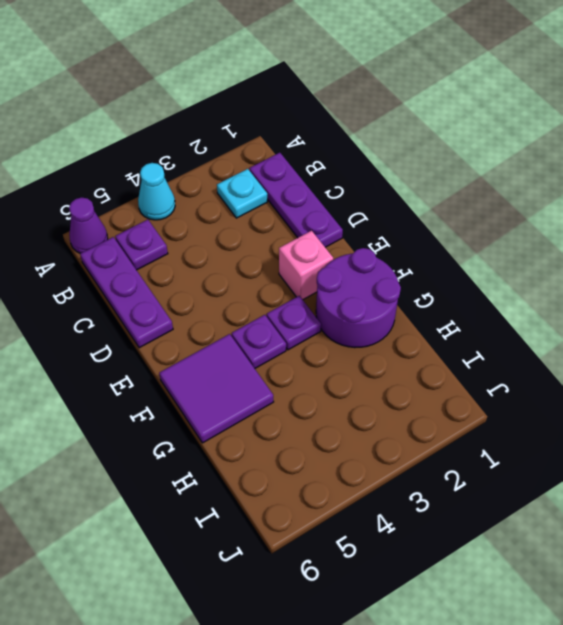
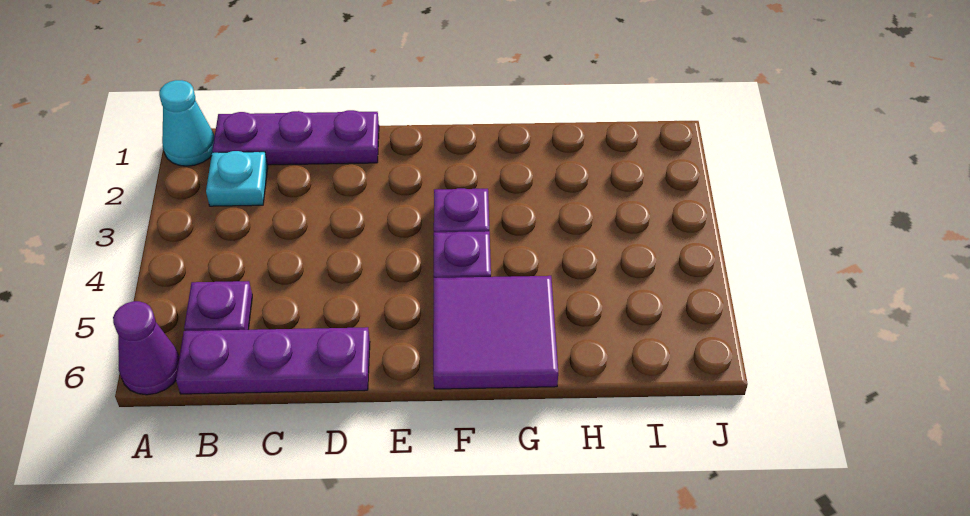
cyan 1x1 cone [138,163,175,220] -> cyan 1x1 cone moved to [159,80,215,166]
pink 1x1 brick [279,231,333,300] -> none
purple 2x2 round brick [316,248,401,348] -> none

